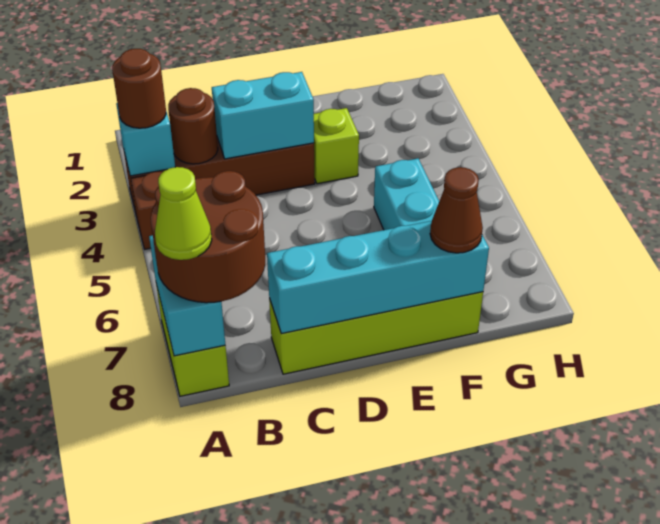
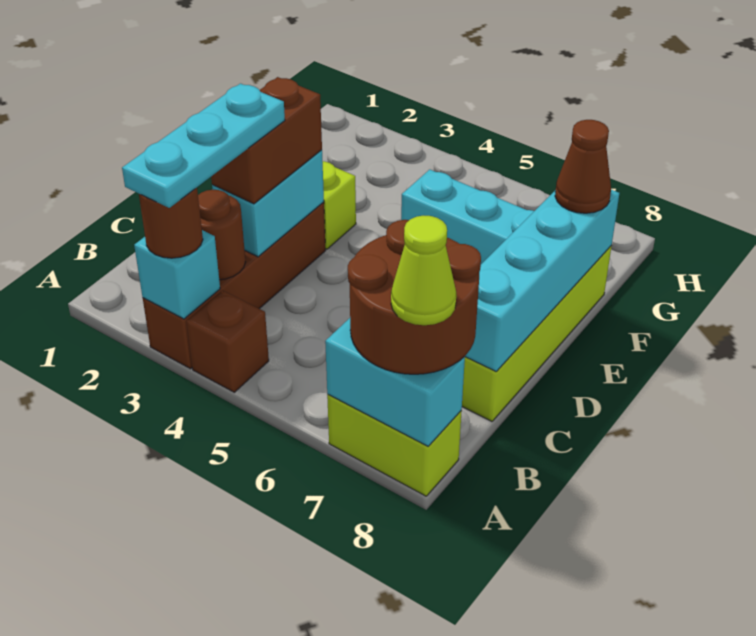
none -> cyan 1x3 plate [122,84,285,208]
none -> brown 1x2 brick [211,77,322,204]

